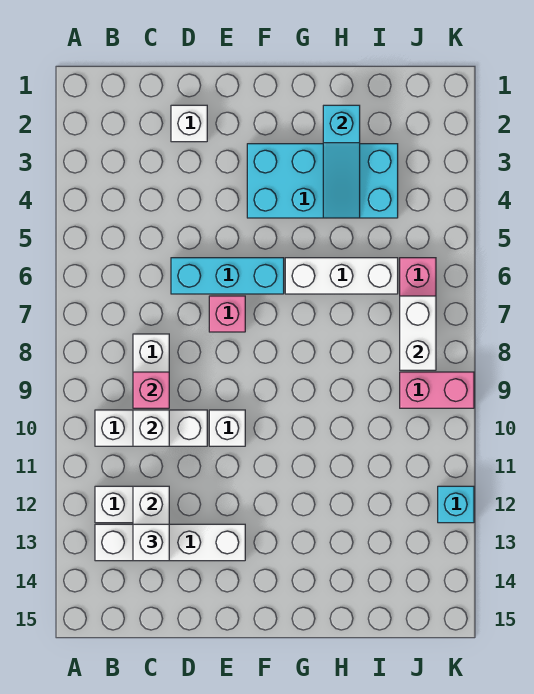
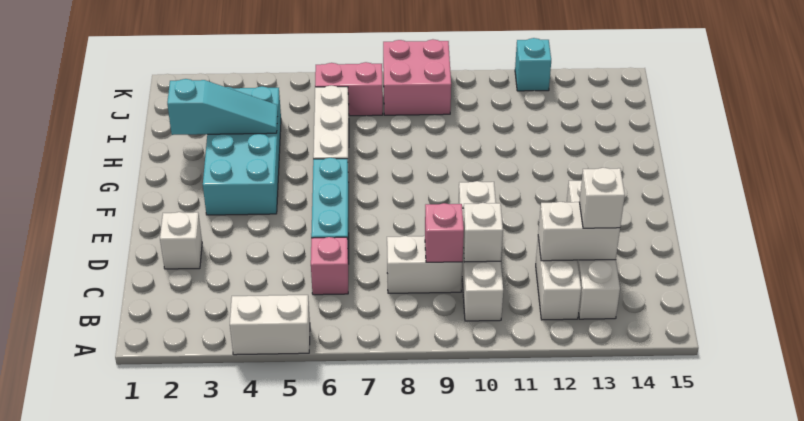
pink 1x1 brick [209,296,245,332] -> pink 1x1 brick moved to [311,237,348,295]
white 1x2 brick [400,296,436,370] -> white 1x2 brick moved to [230,295,310,355]
pink 1x2 brick [400,372,474,408] -> pink 2x2 brick [383,39,451,115]

